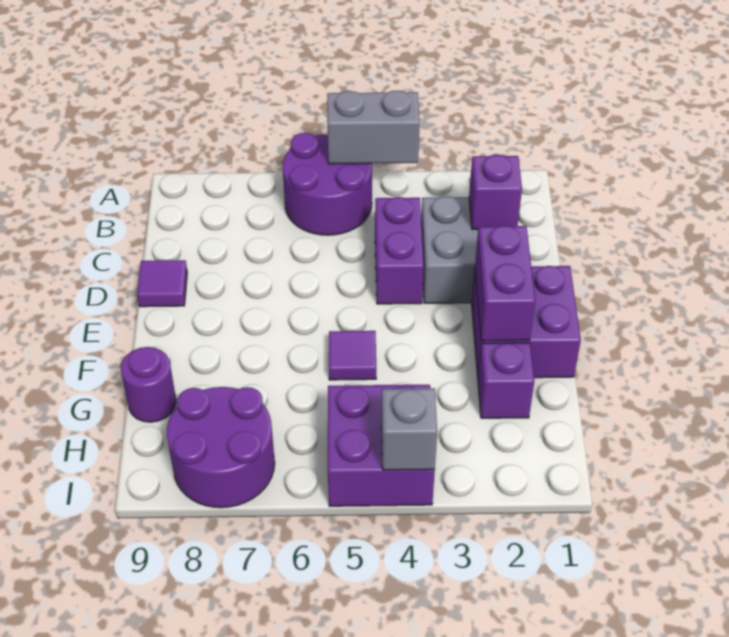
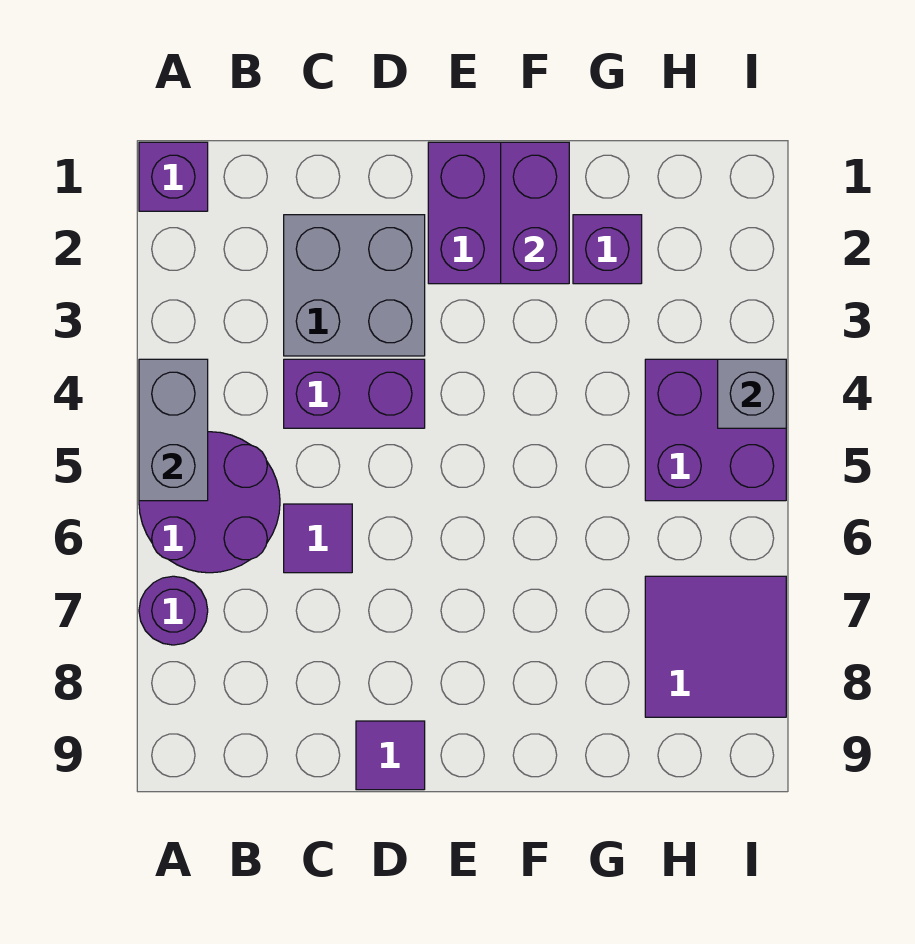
purple 1x1 brick [469,155,522,229] -> purple 1x1 brick moved to [139,142,208,211]
purple 1x2 brick [475,225,535,341] -> purple 1x2 brick turned to [501,142,569,284]
purple 1x1 tile [329,331,376,380] -> purple 1x1 tile moved to [284,504,352,573]
purple 1x1 round brick [121,347,176,422] -> purple 1x1 round brick moved to [139,576,208,645]
purple 2x2 round brick [167,387,275,508] -> purple 2x2 tile [645,576,786,717]

